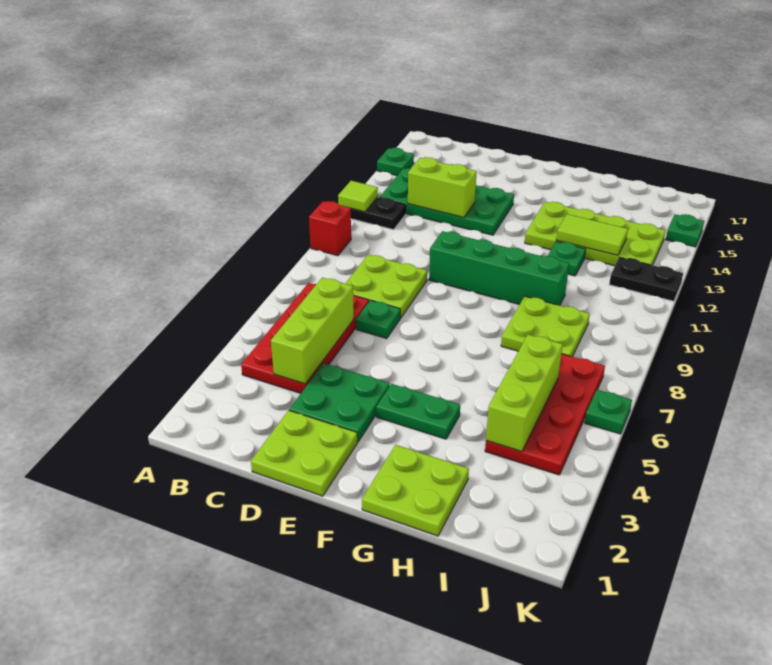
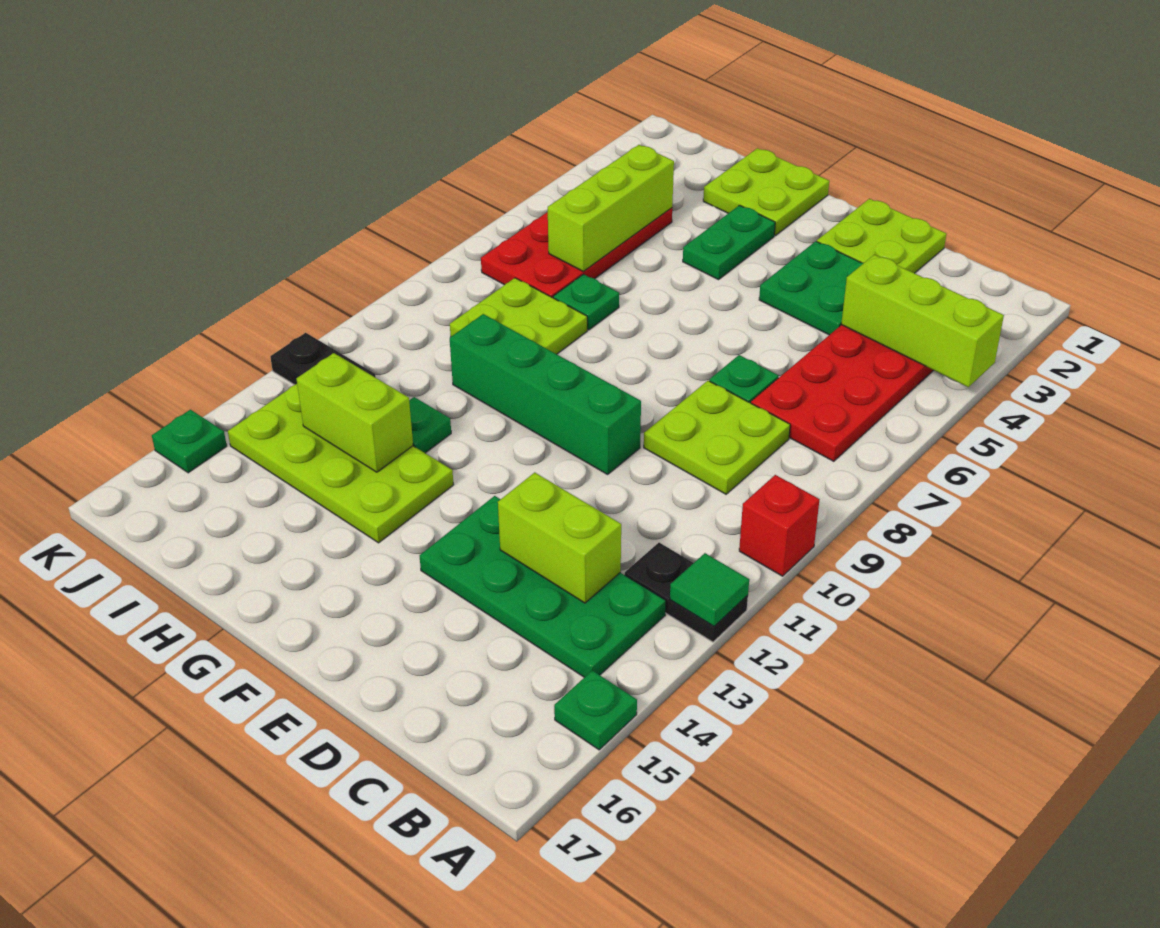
lime 1x1 tile [338,181,378,212] -> green 1x1 tile [670,553,749,626]
lime 1x3 brick [271,278,354,384] -> lime 1x3 brick turned to [841,255,1004,387]
green 1x2 plate [376,384,460,439] -> green 1x2 plate turned to [683,205,775,280]
lime 1x2 tile [556,214,628,255] -> lime 1x2 brick [297,353,413,472]
green 1x1 plate [585,390,632,434] -> green 1x1 plate moved to [553,274,619,330]

